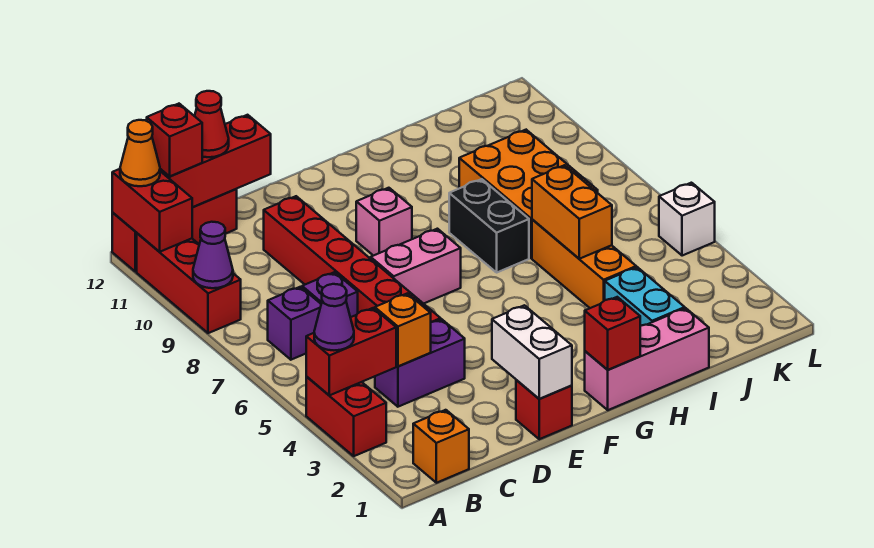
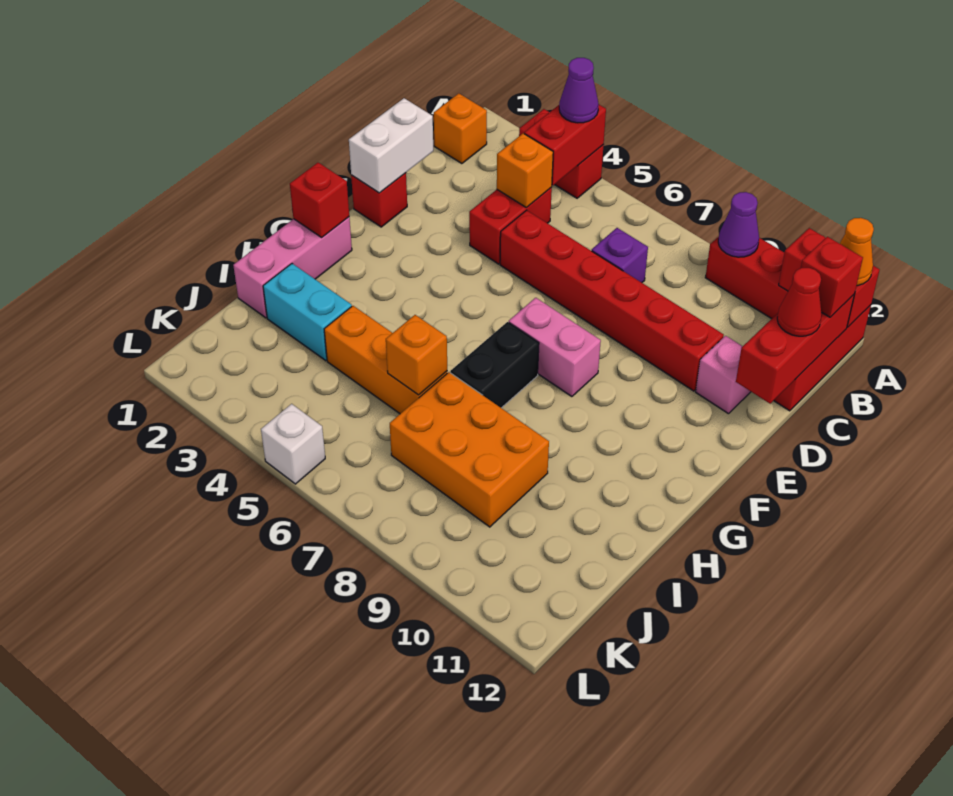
purple 1x1 brick [268,287,321,360] -> none
purple 1x2 brick [375,319,465,407] -> red 1x2 brick [469,187,552,264]
white 1x2 brick [492,305,572,399] -> white 1x2 brick turned to [349,98,433,193]
pink 1x2 brick [371,229,461,304] -> pink 1x2 brick turned to [509,298,601,397]
pink 1x1 brick [356,188,412,256] -> pink 1x1 brick moved to [696,336,751,414]
black 1x2 brick [449,179,529,272] -> black 1x2 brick turned to [450,322,539,408]
orange 1x2 brick [532,165,612,259] -> orange 1x1 brick [386,315,447,395]

